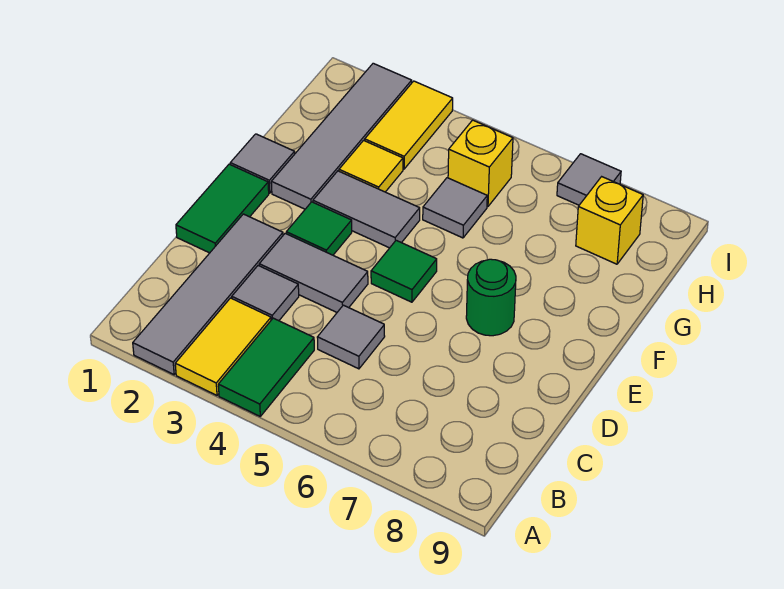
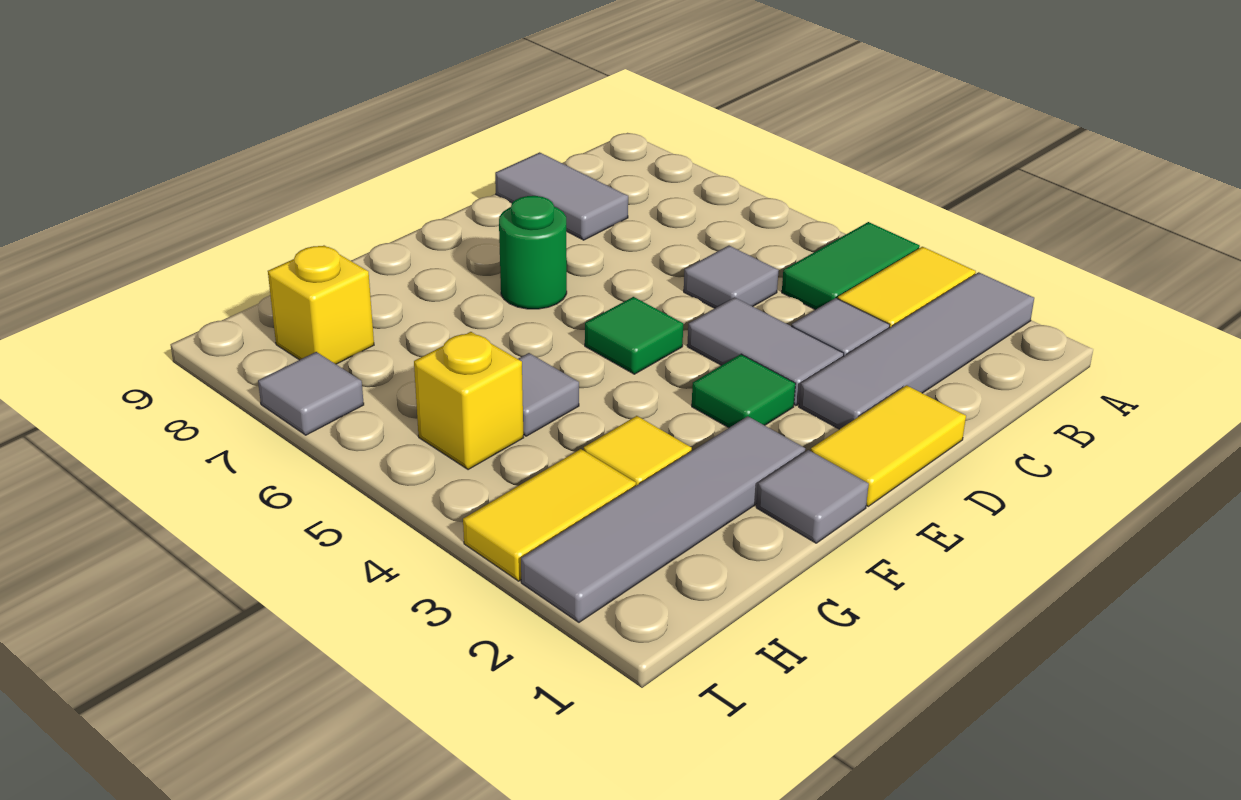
green 1x2 tile [176,164,269,253] -> yellow 1x2 tile [811,385,966,506]
grey 1x2 tile [313,171,420,248] -> grey 1x2 tile moved to [495,152,628,240]

